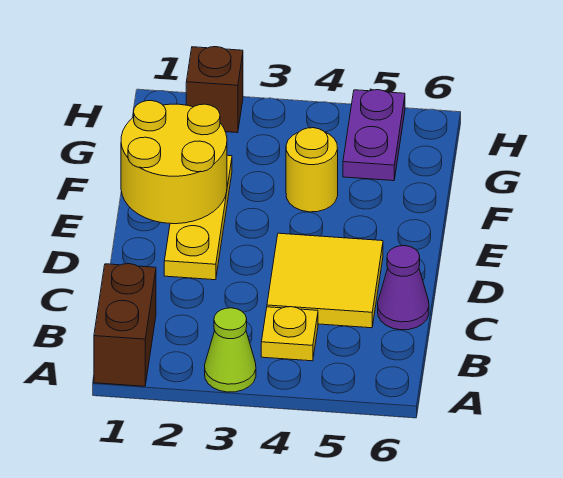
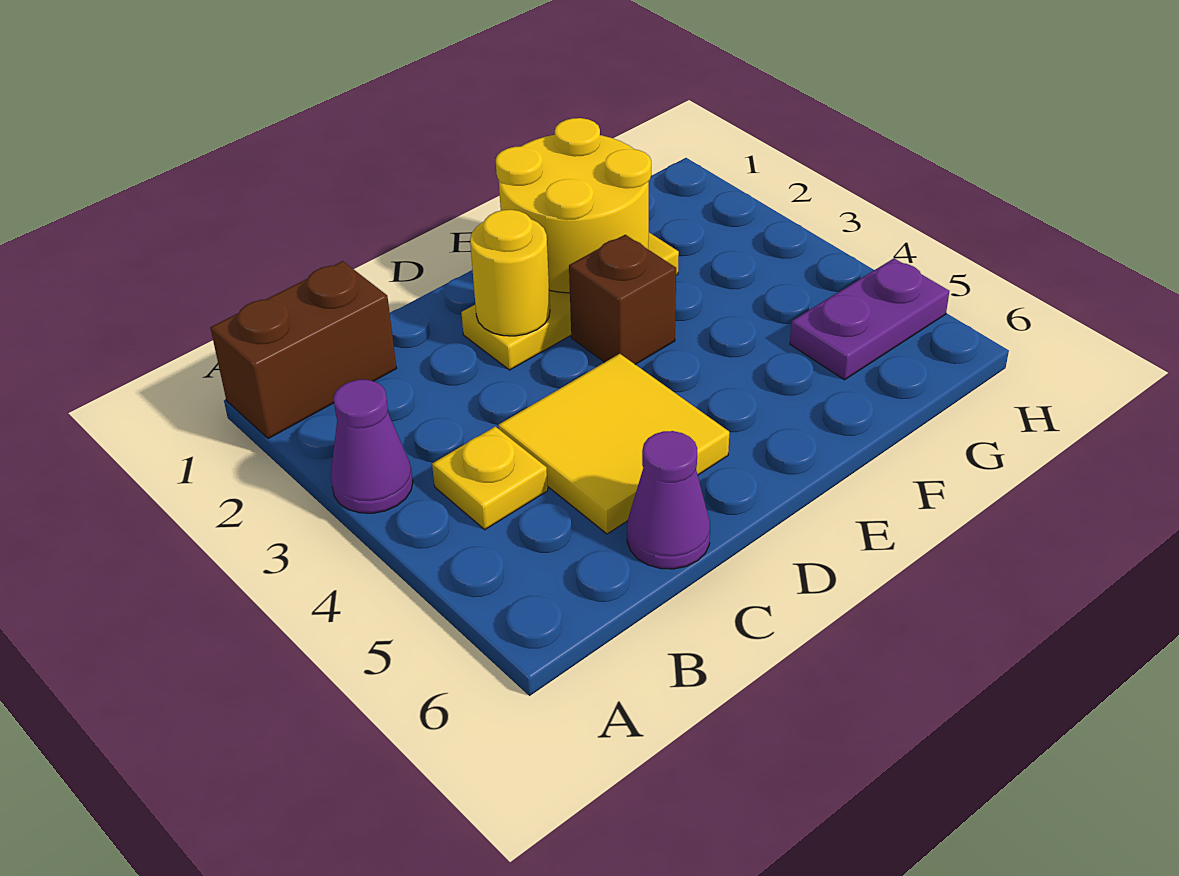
lime 1x1 cone [205,308,256,392] -> purple 1x1 cone [331,380,413,513]
yellow 1x1 round brick [286,128,338,212] -> yellow 1x1 round brick moved to [470,210,550,336]
brown 1x1 brick [186,47,243,133] -> brown 1x1 brick moved to [569,235,676,365]

